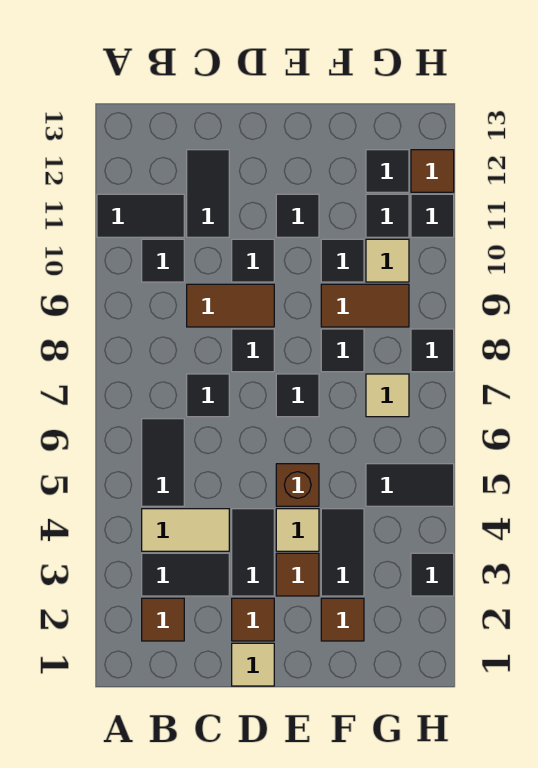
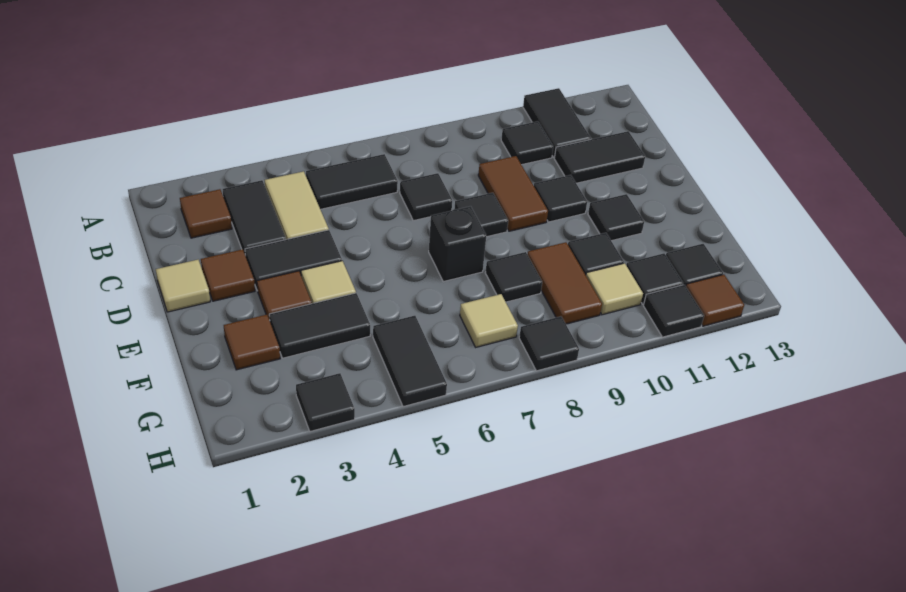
brown 1x1 brick [276,464,319,506] -> none
black 1x1 tile [276,374,319,417] -> black 1x1 brick [429,206,486,282]

